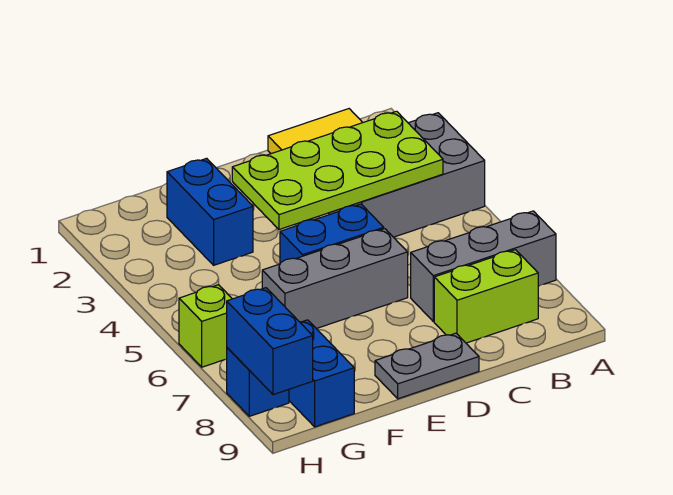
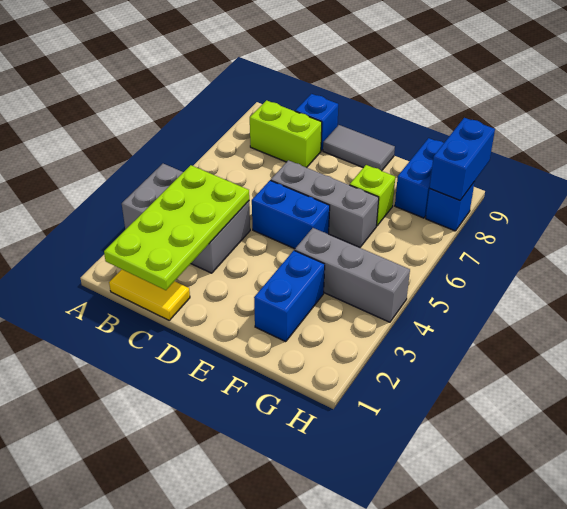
grey 1x3 brick [411,211,556,321] -> grey 1x3 brick moved to [295,228,410,322]
lime 2x4 plate [232,111,443,230] -> lime 2x4 plate turned to [104,165,249,290]
none -> blue 1x1 brick [295,94,338,151]
grey 1x2 plate [375,333,479,399] -> grey 1x2 tile [323,125,395,171]
lime 1x1 brick [179,285,232,367] -> lime 1x1 brick moved to [350,165,395,226]

